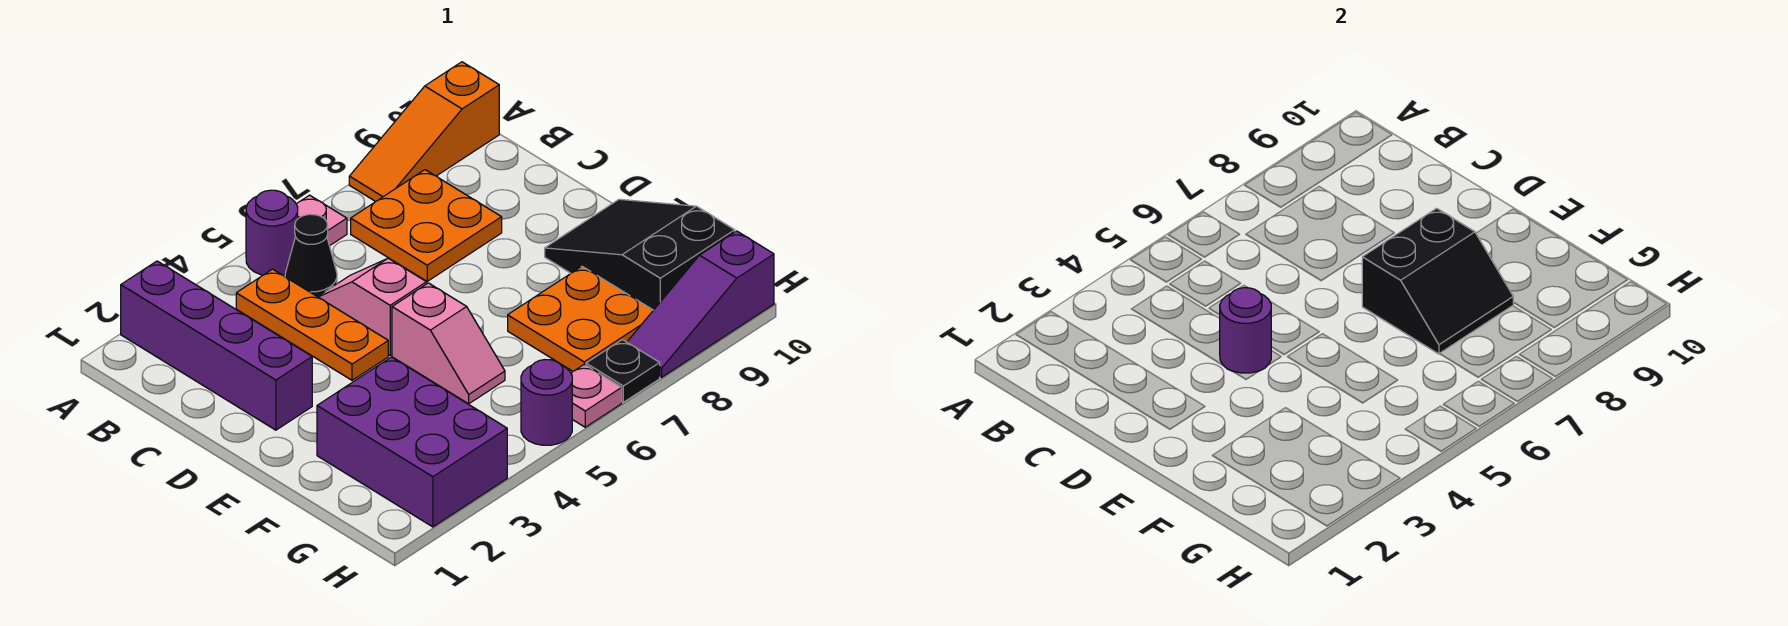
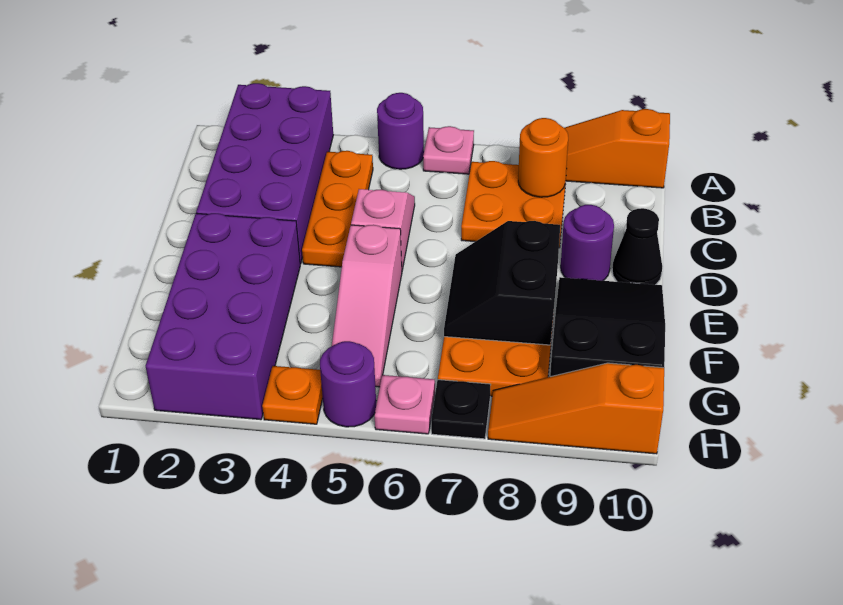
purple 1x4 brick [121,261,312,430] -> purple 2x4 brick [196,83,333,264]
black 1x1 cone [285,214,337,297] -> black 1x1 cone moved to [612,208,662,285]
none -> orange 1x1 round brick [518,118,568,197]
purple 1x1 round brick [1220,288,1271,373] -> purple 1x1 round brick moved to [561,205,614,281]
pink 1x2 slope [392,283,505,404] -> pink 1x3 slope [332,225,402,387]
black 2x2 slope [1362,208,1513,354] -> black 2x2 slope turned to [444,221,560,345]
purple 2x3 brick [317,357,507,527] -> purple 2x4 brick [146,213,300,420]
none -> orange 1x1 plate [262,366,323,424]
purple 1x3 slope [627,231,774,377] -> orange 1x3 slope [488,363,664,454]

